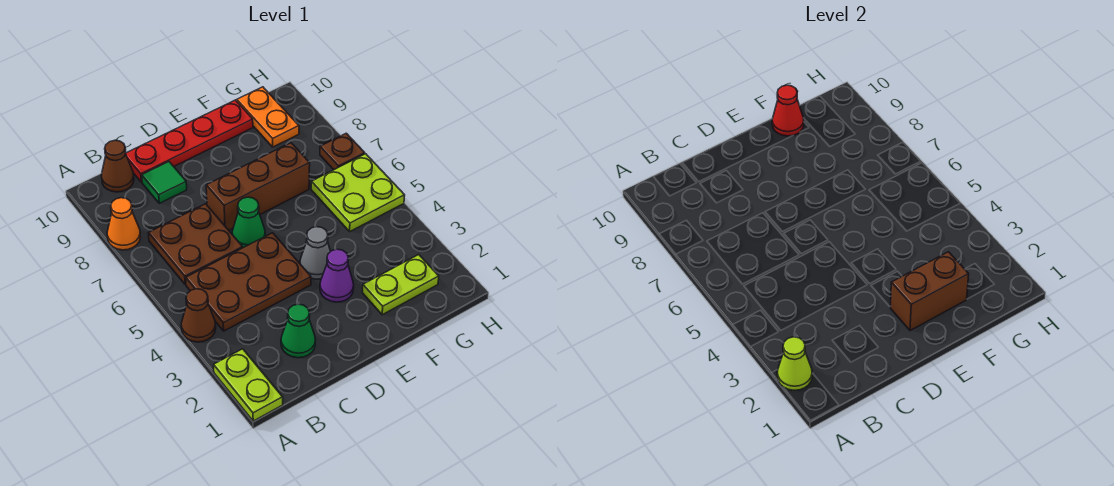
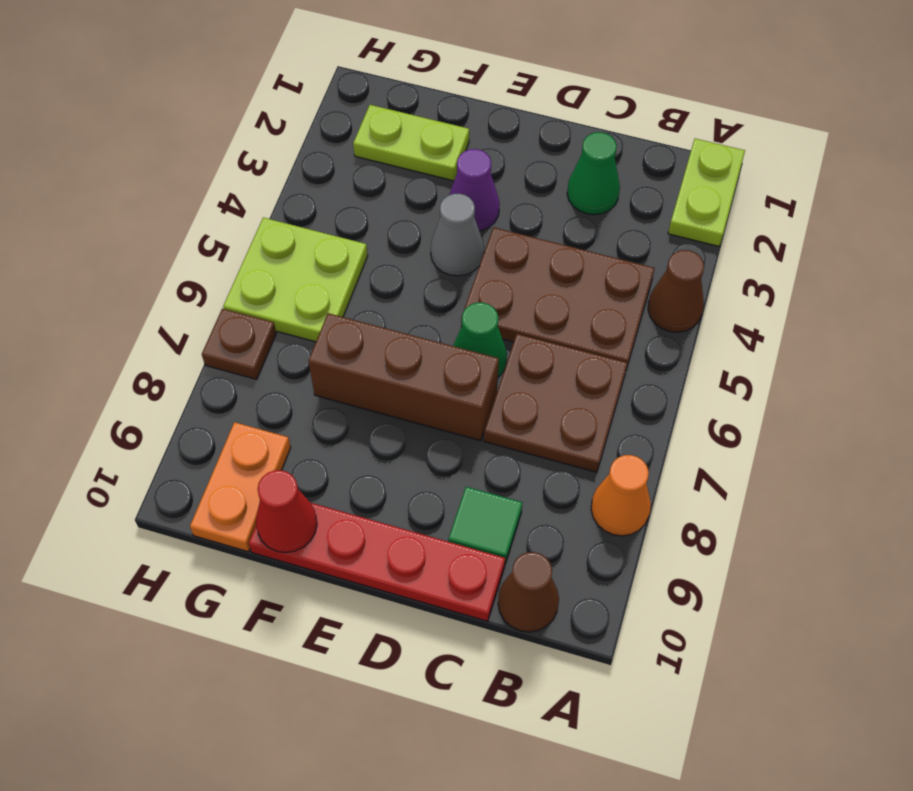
lime 1x1 cone [777,337,812,390] -> none
brown 1x2 brick [891,252,969,331] -> none

